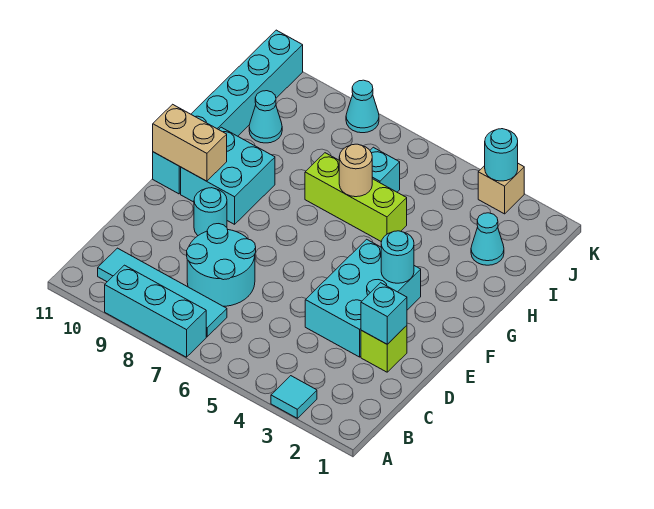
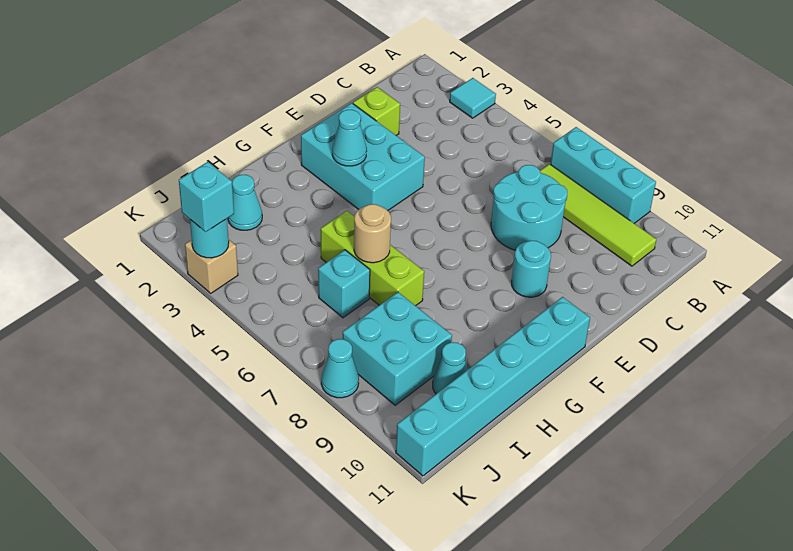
cyan 1x4 tile [98,248,227,337] -> lime 1x4 tile [540,164,656,266]
cyan 1x1 brick [361,283,407,344] -> cyan 1x1 brick moved to [179,162,234,232]
cyan 2x3 brick [305,239,421,357] -> cyan 2x3 brick turned to [301,103,425,211]
cyan 1x1 round brick [381,231,414,283] -> cyan 1x1 cone [332,110,367,166]
cyan 2x2 brick [181,127,275,224] -> cyan 2x2 brick moved to [343,292,452,405]
tan 1x2 brick [153,104,227,181] -> none

